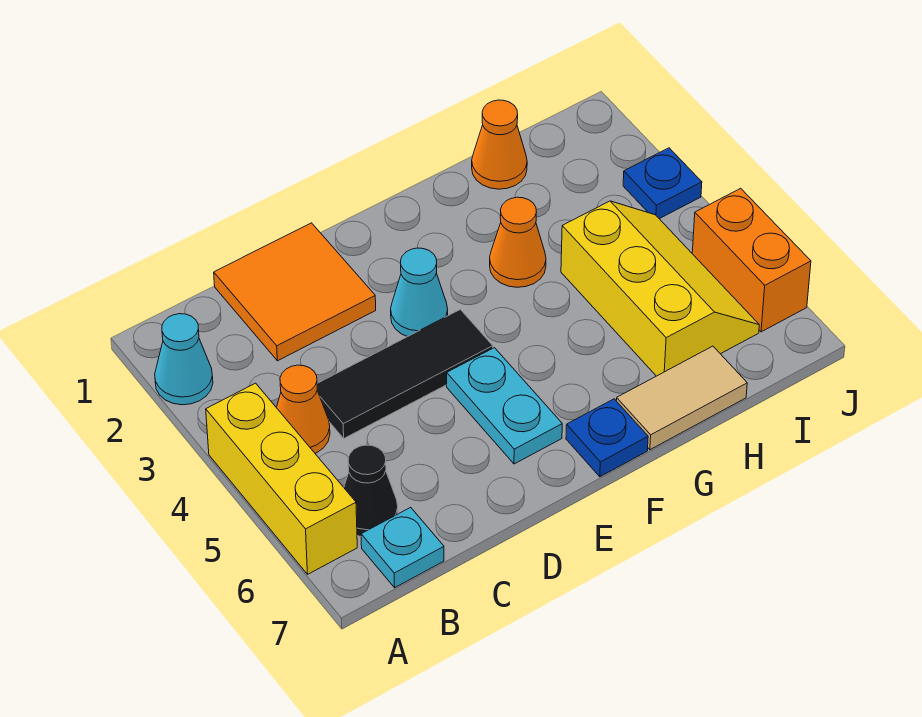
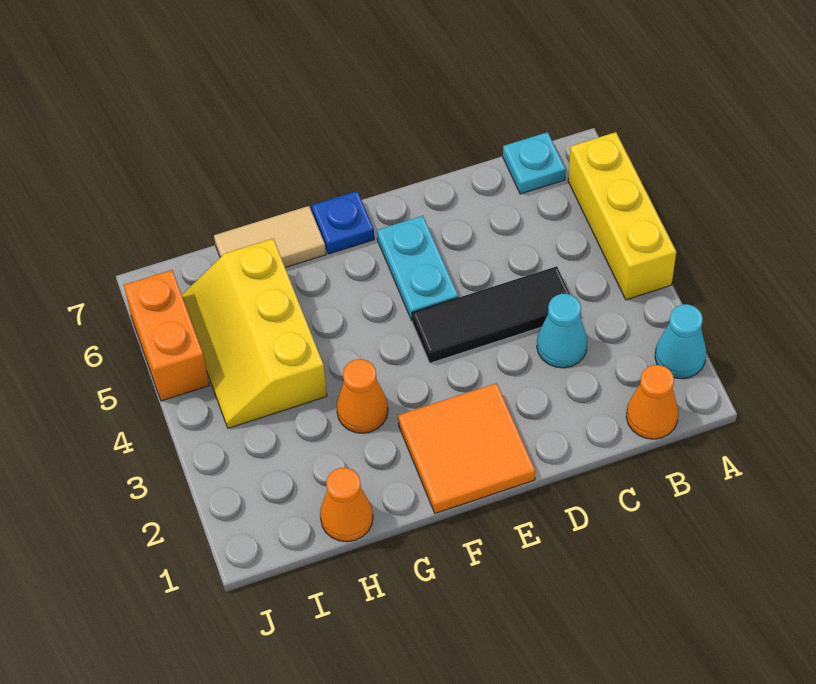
orange 1x1 cone [277,365,330,453] -> orange 1x1 cone moved to [626,365,678,439]
black 1x1 cone [344,445,398,536] -> none
orange 2x2 tile [214,223,376,361] -> orange 2x2 tile moved to [398,383,535,513]
cyan 1x1 cone [391,248,448,337] -> cyan 1x1 cone moved to [537,294,587,368]
blue 1x1 plate [623,148,702,219] -> none

